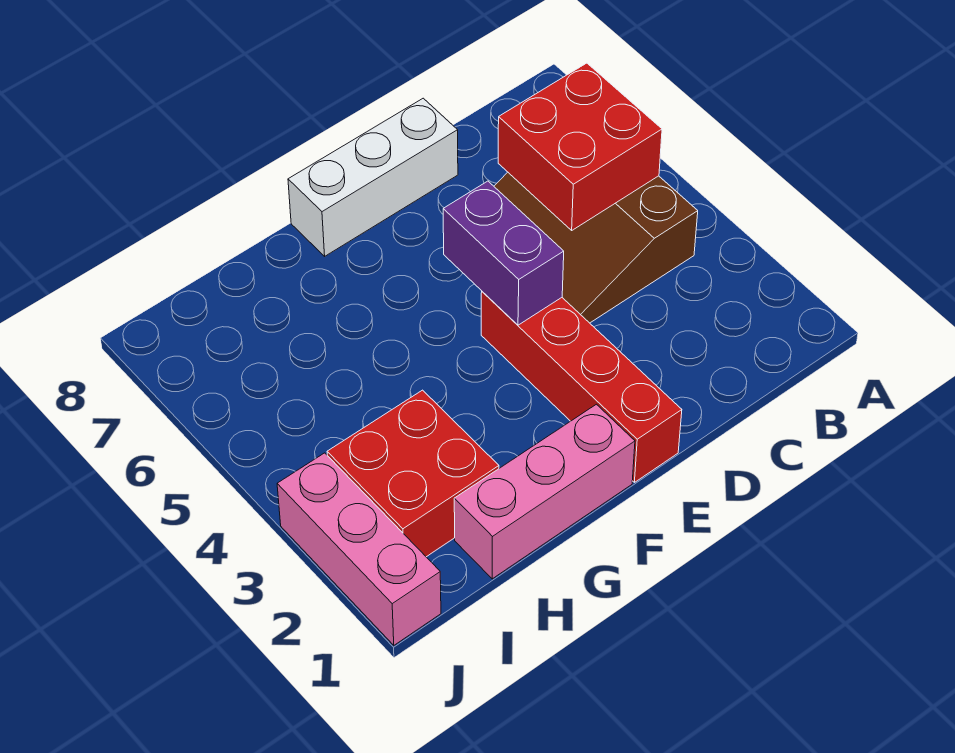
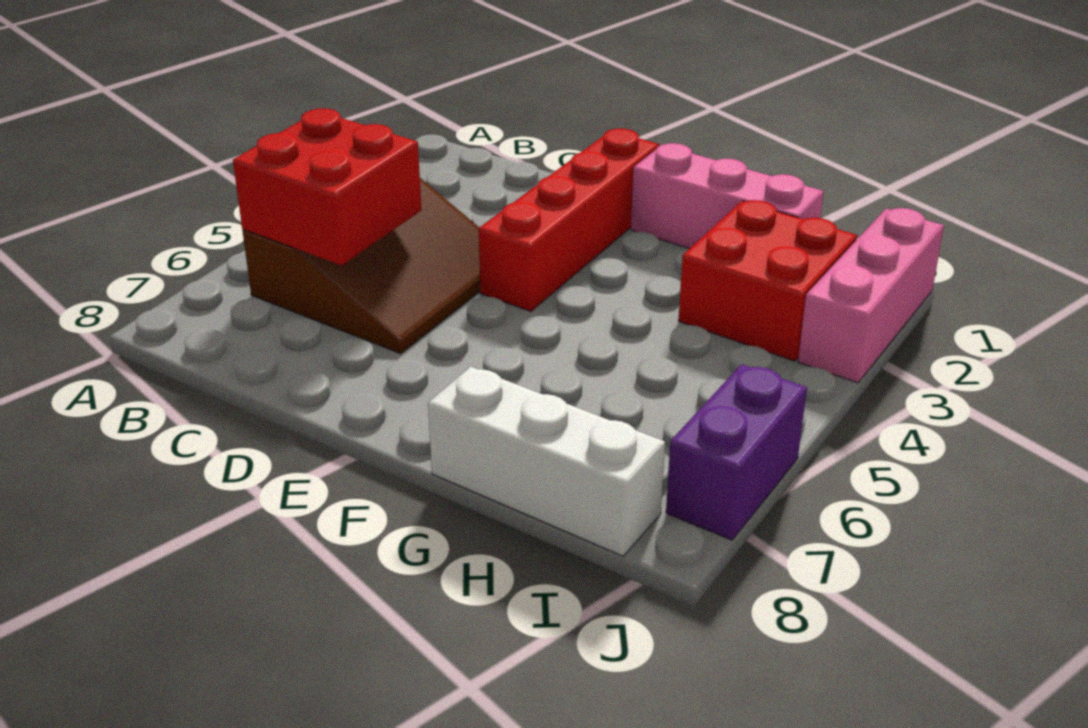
white 1x3 brick [288,98,458,256] -> white 1x3 brick moved to [428,367,665,556]
purple 1x2 brick [443,181,564,325] -> purple 1x2 brick moved to [666,364,807,540]

